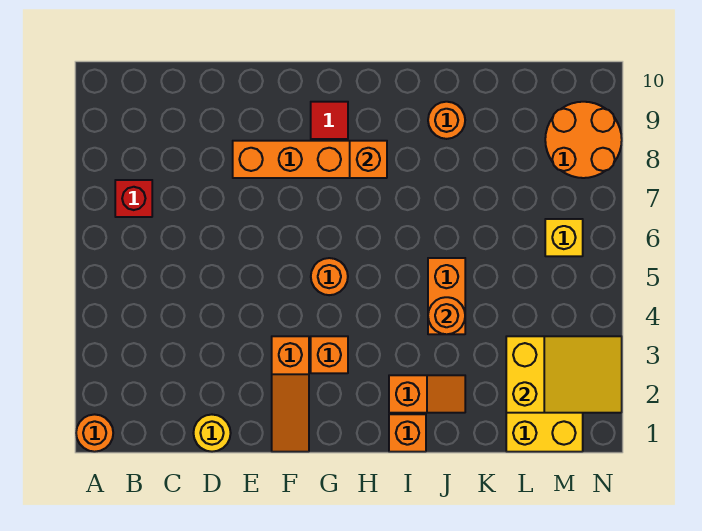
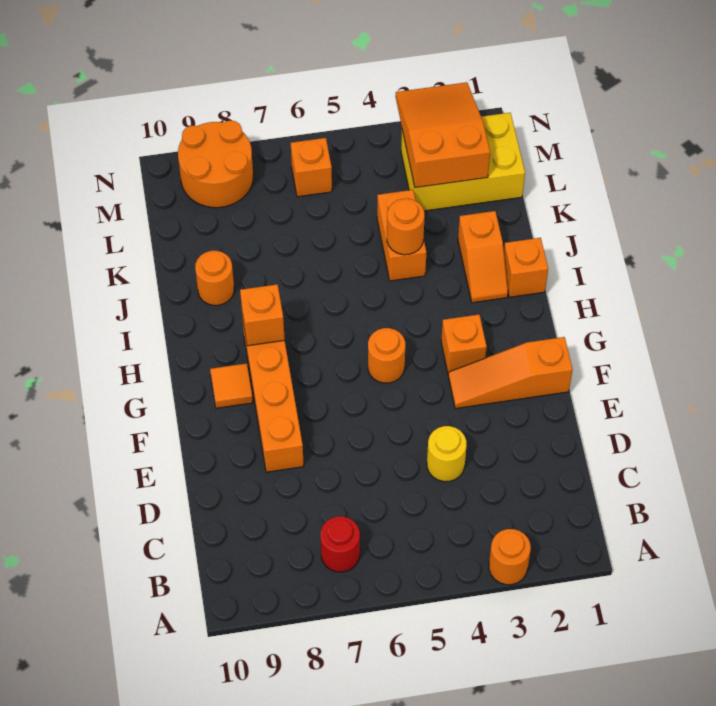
orange 1x1 round brick [76,414,113,452] -> orange 1x1 round brick moved to [489,529,531,585]
red 1x1 brick [115,180,152,217] -> red 1x1 round brick [321,516,360,572]
yellow 1x1 round brick [193,415,231,452] -> yellow 1x1 round brick moved to [427,426,467,482]
orange 1x3 slope [272,336,309,452] -> orange 1x3 slope turned to [448,337,573,409]
red 1x1 tile [311,102,348,139] -> orange 1x1 tile [210,363,253,408]
orange 1x2 slope [389,375,465,413] -> orange 1x2 slope turned to [458,211,508,303]
orange 1x2 brick [428,258,465,334] -> orange 1x2 brick turned to [377,190,426,281]
yellow 2x3 slope [506,336,622,413] -> orange 2x3 slope [395,82,490,188]
yellow 1x1 brick [545,219,583,256] -> orange 1x1 brick [291,138,332,197]

